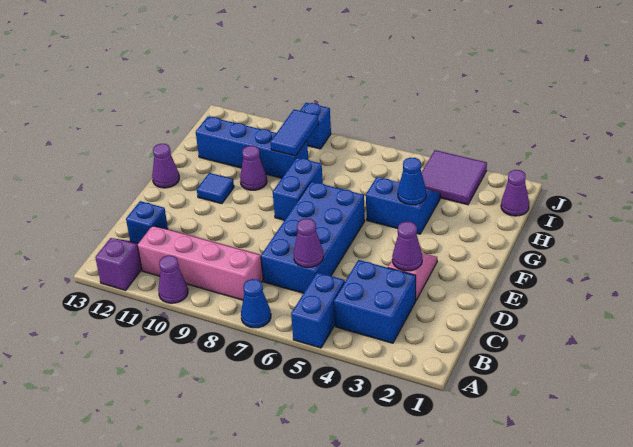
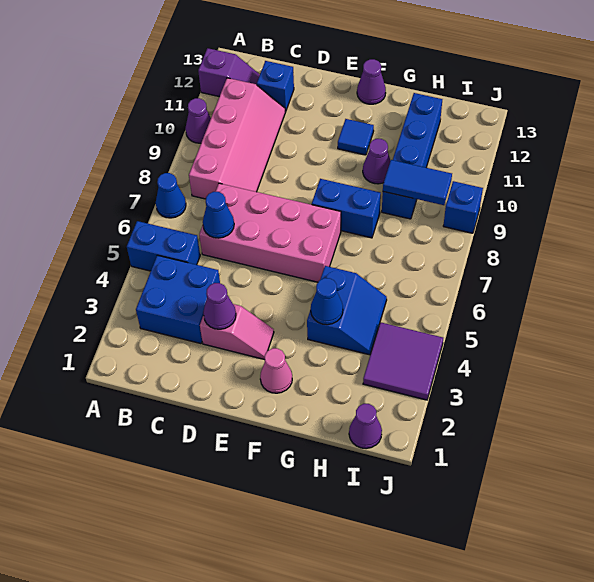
blue 2x4 brick [261,182,365,293] -> pink 2x4 brick [199,183,341,282]
purple 1x1 cone [294,219,323,267] -> blue 1x1 cone [203,192,234,238]
none -> pink 1x1 cone [260,348,292,393]

